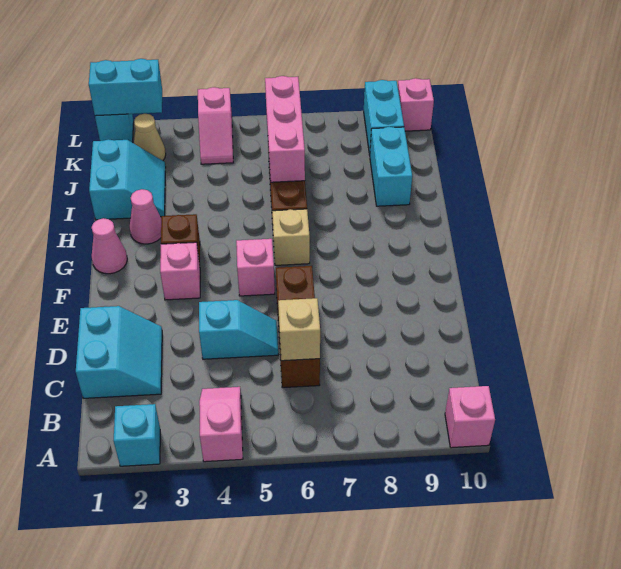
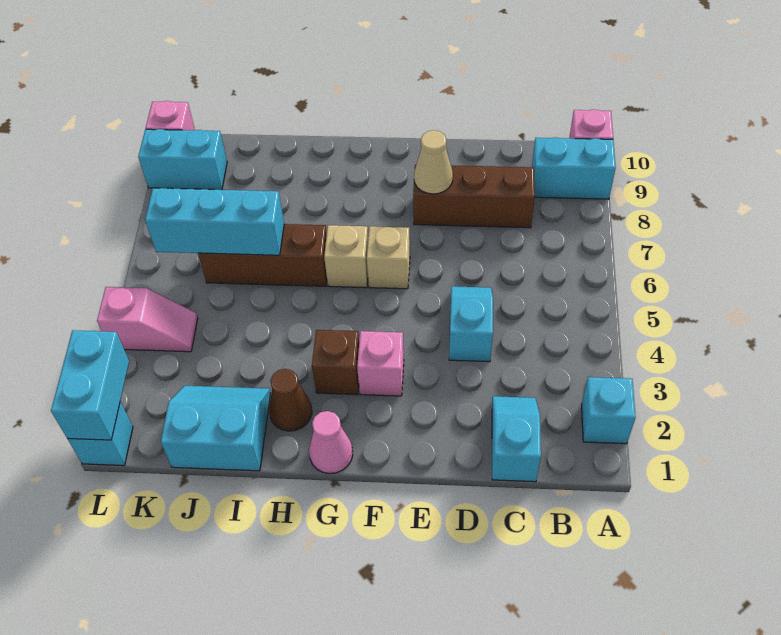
pink 1x2 slope [199,387,243,462] -> none
cyan 2x2 slope [76,306,162,398] -> cyan 1x2 slope [492,396,541,482]
brown 1x3 brick [276,266,320,388] -> brown 1x3 brick moved to [413,165,535,228]
tan 1x1 brick [278,298,320,361] -> tan 1x1 brick moved to [367,226,410,289]
pink 1x1 brick [236,239,275,296] -> none
pink 1x1 cone [129,189,161,244] -> brown 1x1 cone [269,369,312,431]
pink 1x3 brick [265,76,305,182] -> cyan 1x3 brick [145,188,284,255]
cyan 1x2 brick [370,127,412,206] -> cyan 1x2 brick moved to [532,137,616,199]
tan 1x1 cone [134,114,166,161] -> tan 1x1 cone moved to [414,130,453,194]

